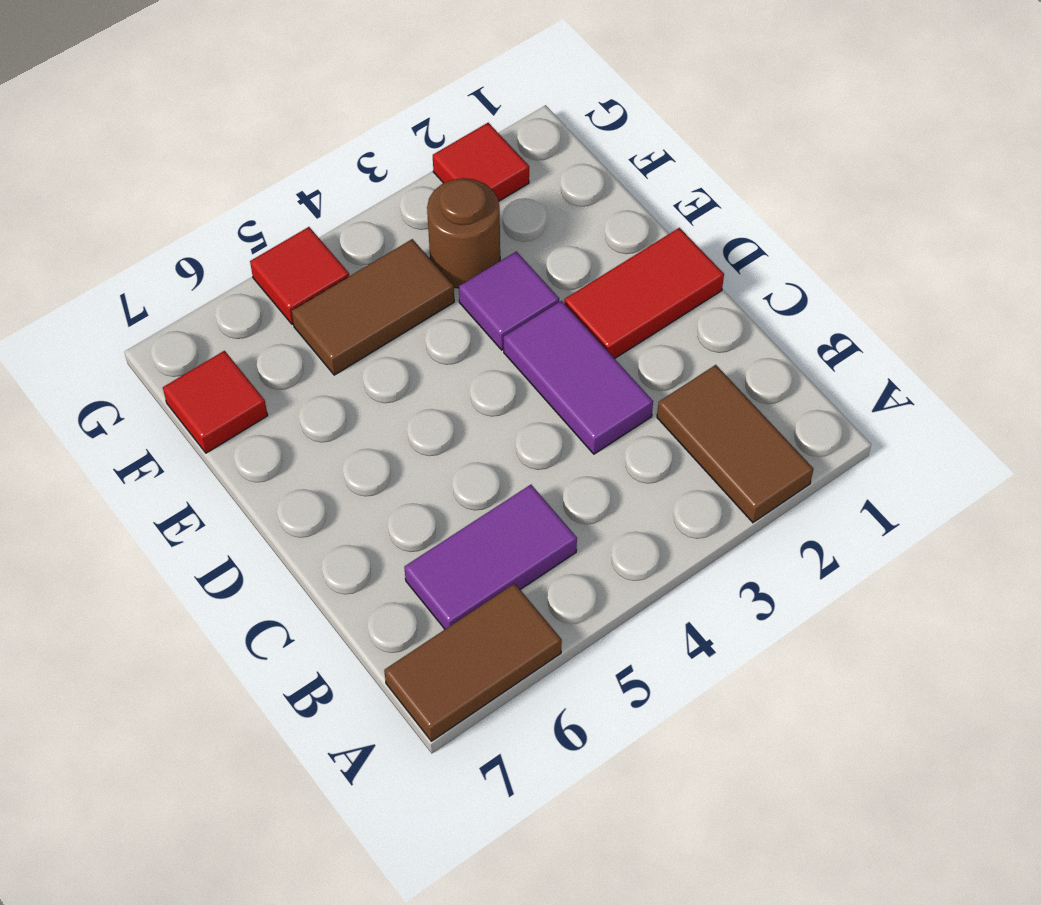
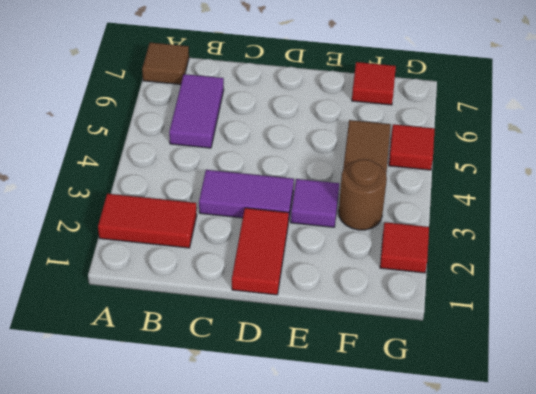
brown 1x2 tile [657,365,813,523] -> red 1x2 tile [98,194,197,248]
brown 1x2 tile [384,583,562,741] -> brown 1x1 tile [142,43,189,84]

